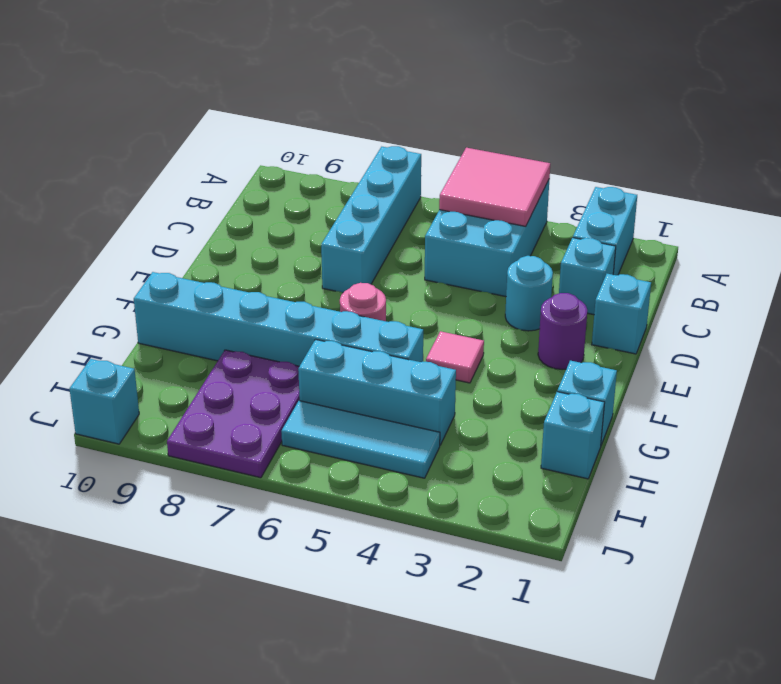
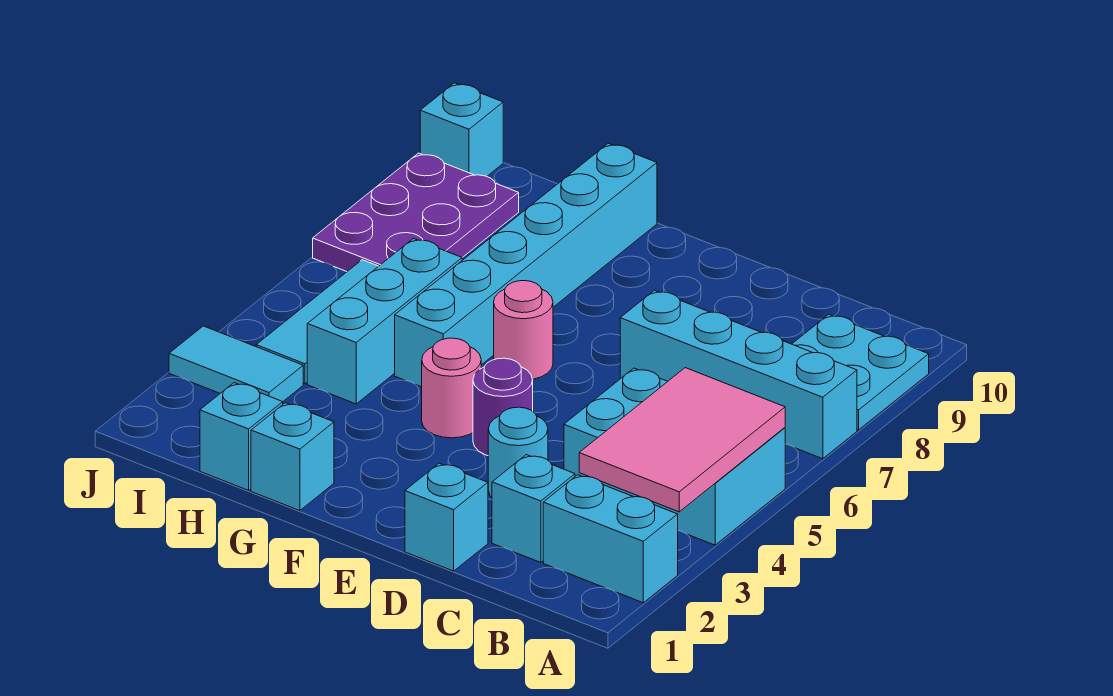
pink 2x2 tile [439,148,550,226] -> pink 2x3 tile [579,368,785,512]
none -> cyan 2x2 plate [792,315,929,430]
purple 1x1 round brick [538,293,587,370] -> purple 1x1 round brick moved to [473,358,533,456]
pink 1x1 tile [426,331,484,383] -> pink 1x1 round brick [422,338,481,438]
purple 2x3 plate [167,350,300,478] -> purple 2x3 plate turned to [313,153,519,272]
none -> cyan 1x2 tile [169,326,303,402]

